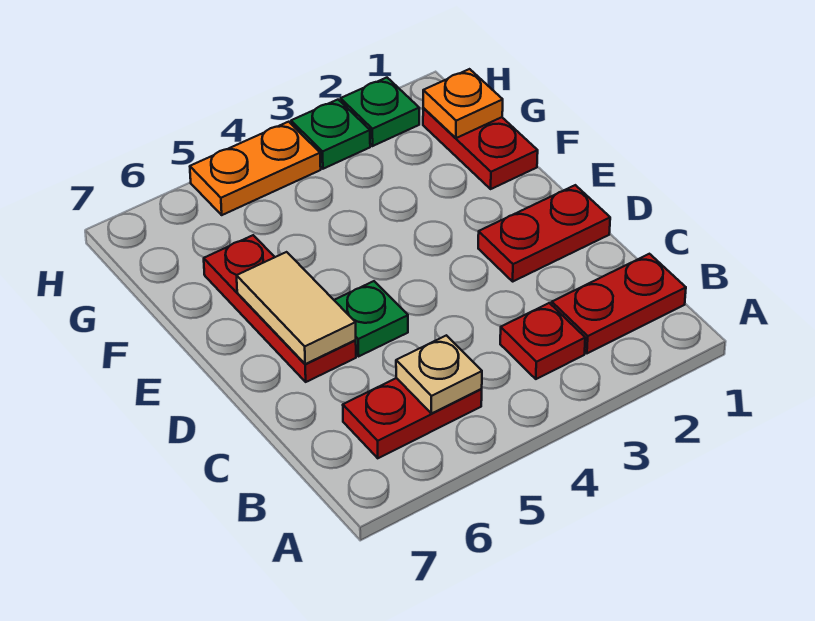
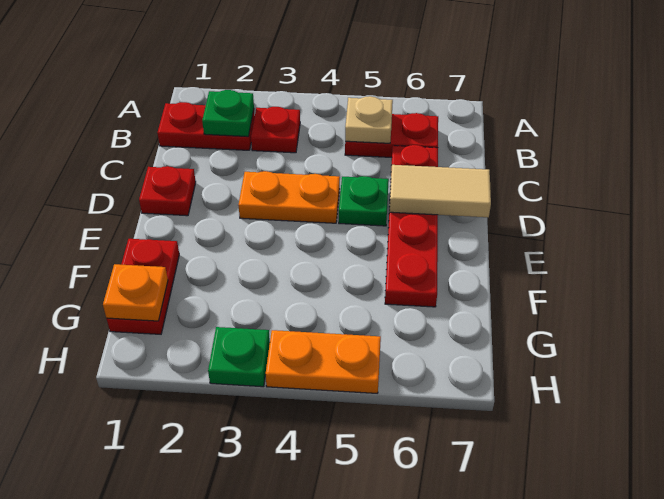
red 1x2 plate [478,185,610,281] -> red 1x1 plate [139,166,196,216]
none -> orange 1x2 plate [238,171,340,223]
red 1x3 plate [204,235,356,382] -> red 1x4 plate [385,145,438,307]
tan 1x2 tile [237,252,356,364] -> tan 1x2 tile turned to [389,165,491,217]
green 1x1 plate [341,78,419,146] -> green 1x1 plate moved to [202,90,254,137]

